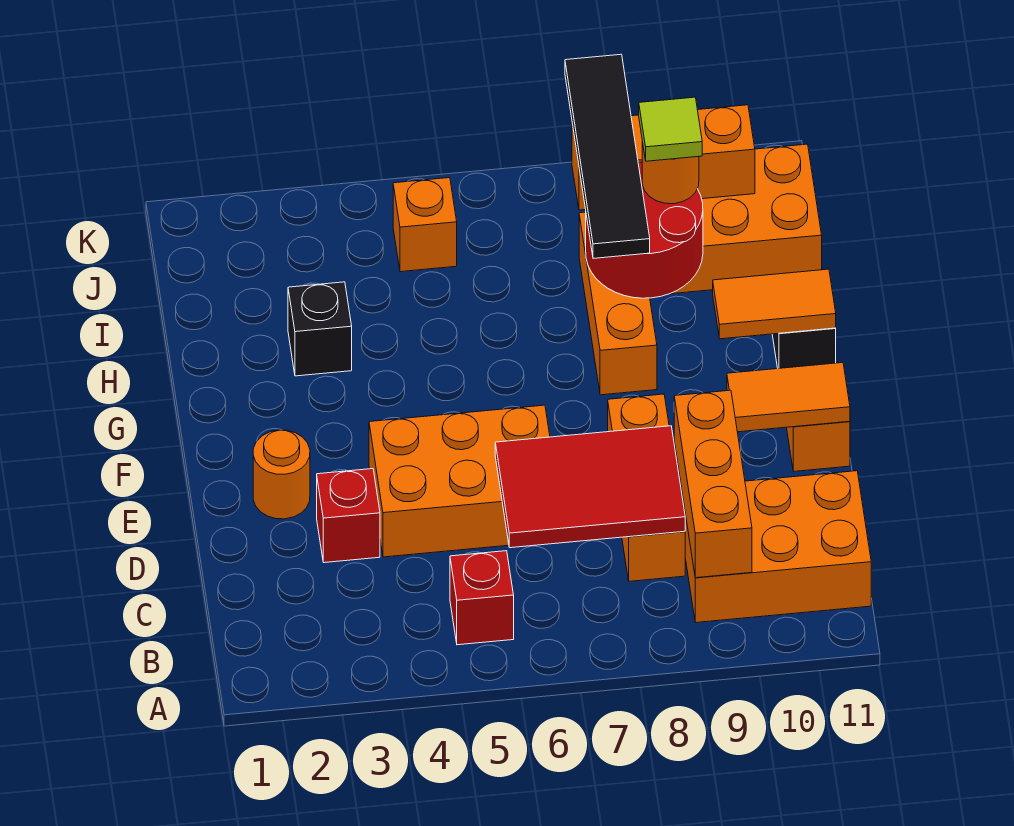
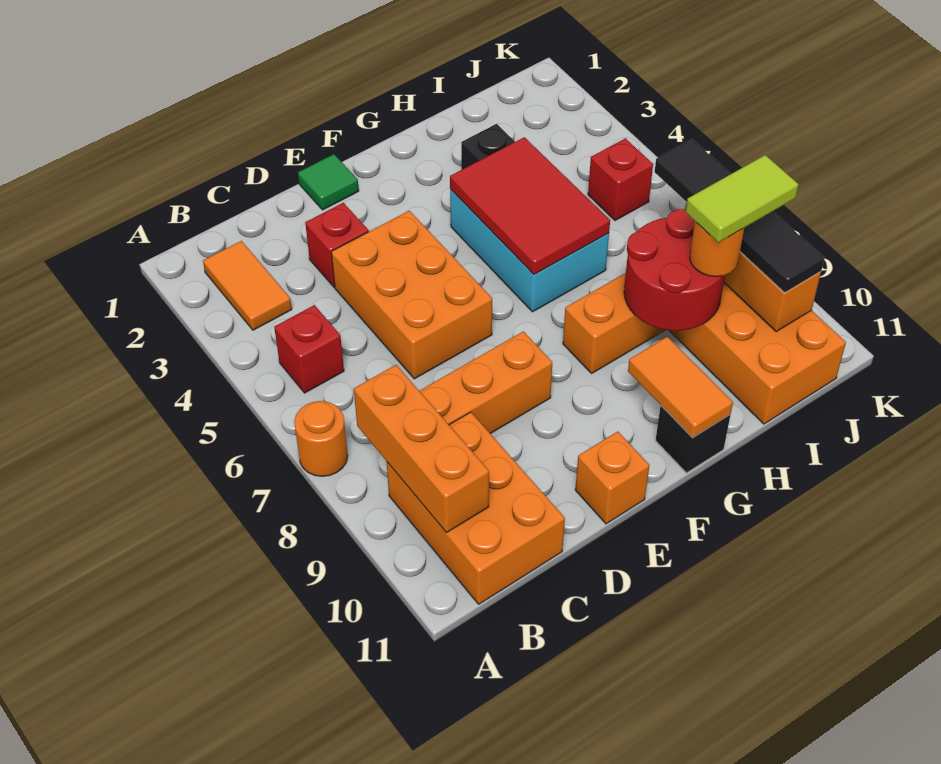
orange 1x3 brick [674,390,752,578] -> orange 1x3 brick turned to [354,365,489,533]
red 2x3 tile [495,426,685,548] -> red 2x3 tile moved to [450,137,610,275]
none -> green 1x1 tile [298,154,359,210]
orange 1x1 round brick [253,430,310,519] -> orange 1x1 round brick moved to [294,401,348,476]
orange 1x2 tile [727,363,850,432] -> orange 1x2 tile moved to [203,241,292,330]
none -> cyan 2x3 brick [450,189,609,312]
black 1x4 tile [565,54,650,258] -> black 1x4 tile turned to [655,139,824,293]
lime 1x1 tile [639,97,702,161] -> lime 1x2 tile [686,155,799,242]
orange 1x1 brick [393,178,457,272] -> red 1x1 brick [588,138,653,220]

